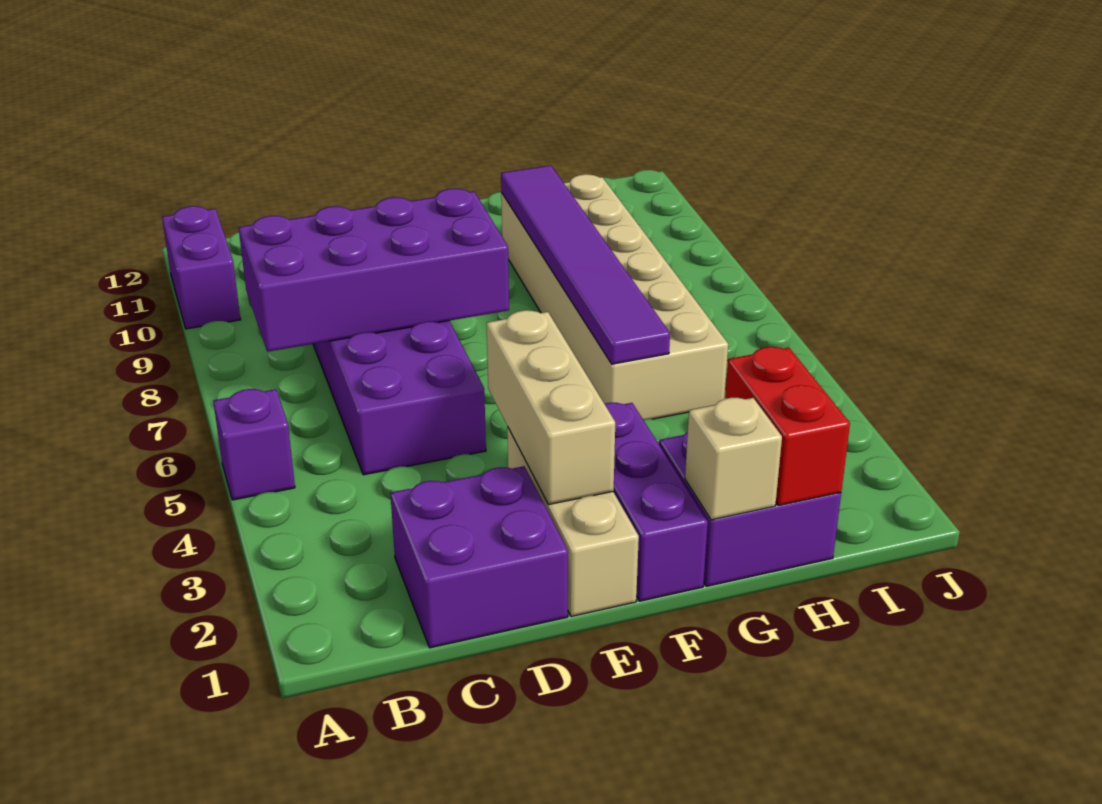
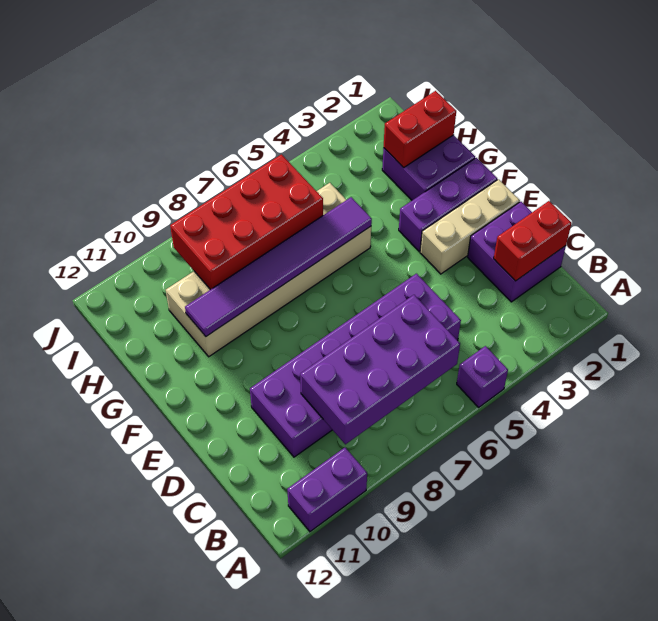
purple 2x4 brick [239,189,509,352] -> purple 2x4 brick turned to [300,295,460,444]
none -> red 1x2 brick [494,201,572,281]
tan 1x3 brick [486,310,615,505] -> none
tan 1x1 brick [685,398,782,520] -> none
none -> red 2x4 brick [170,154,323,290]

